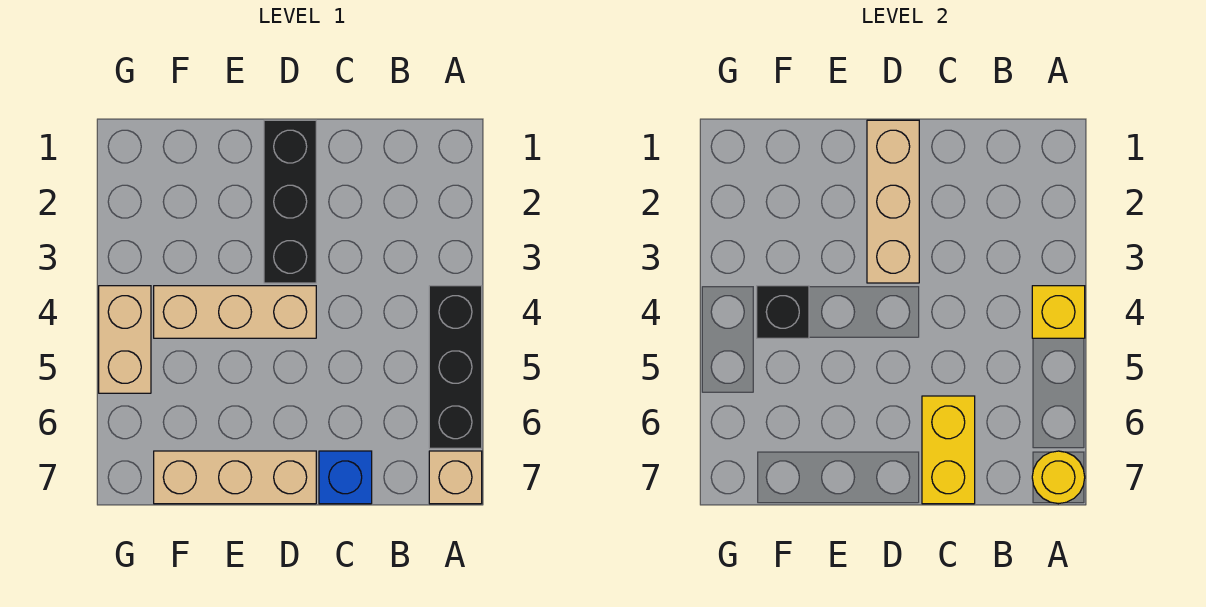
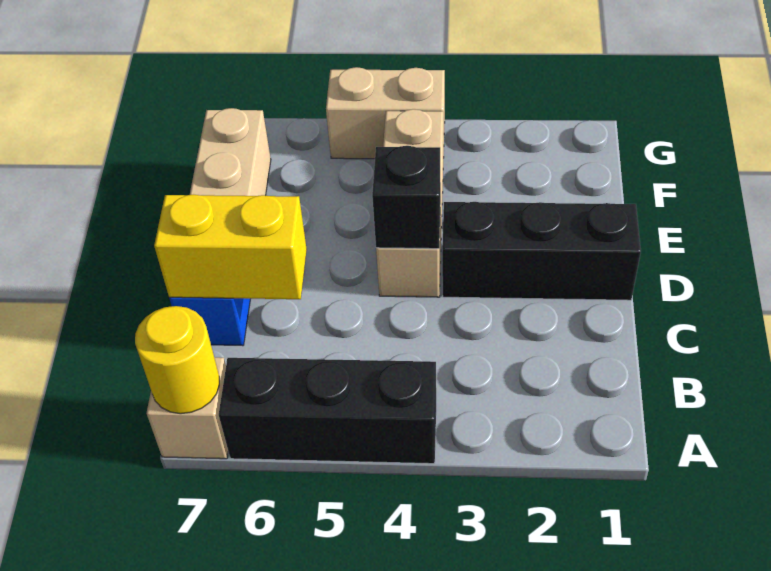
yellow 1x1 brick [1032,286,1085,338] -> none
tan 1x3 brick [867,120,919,283] -> none
black 1x1 brick [757,286,809,338] -> black 1x1 brick moved to [372,146,441,249]

